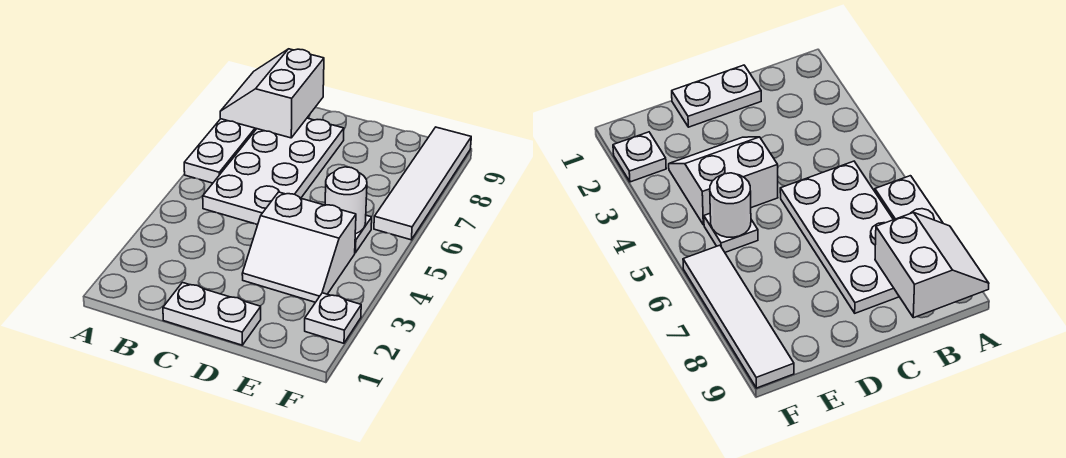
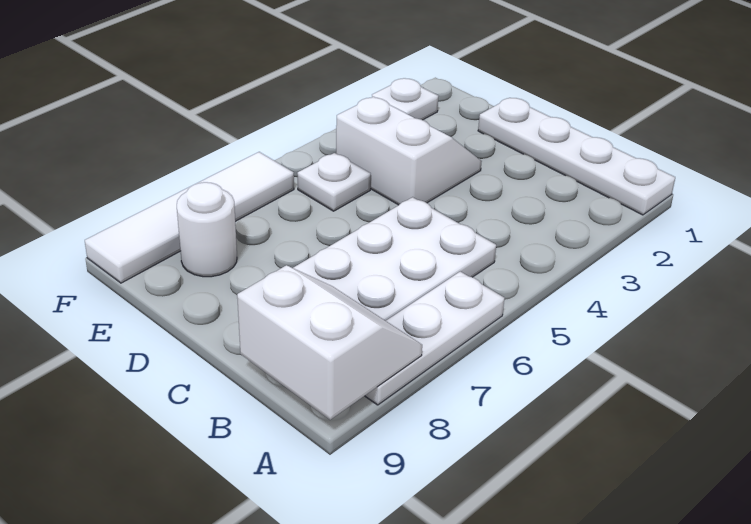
white 2x2 slope [220,49,324,138] -> white 2x2 slope turned to [237,265,422,420]
white 1x2 plate [163,283,261,345] -> white 1x4 plate [478,98,675,215]
white 1x1 round brick [325,167,367,234] -> white 1x1 round brick moved to [177,182,237,277]

